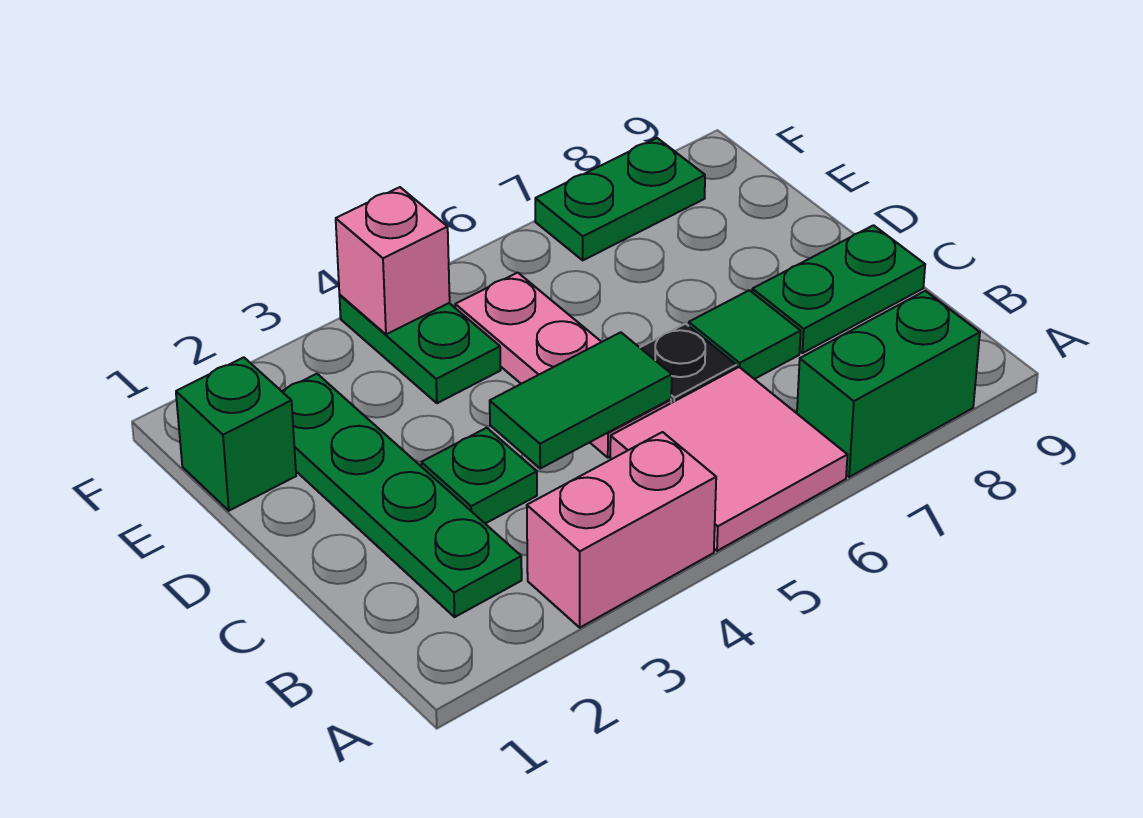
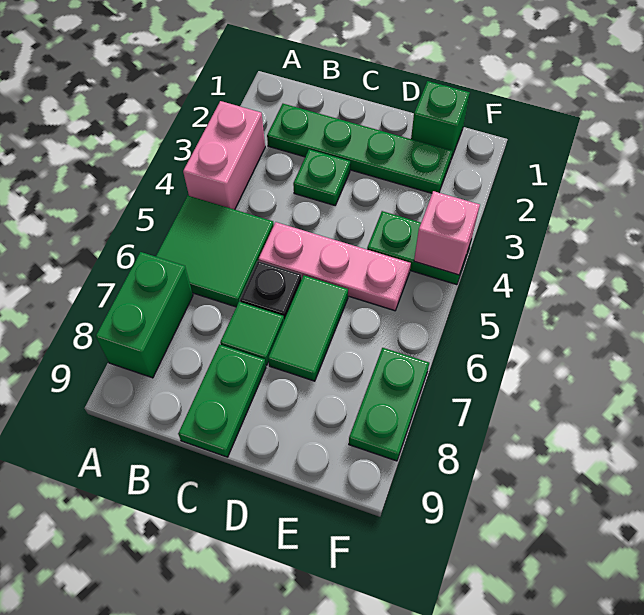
pink 2x2 tile [610,367,847,551] -> green 2x2 tile [156,196,274,307]
green 1x2 tile [490,332,672,468] -> green 1x2 tile moved to [268,275,348,381]

